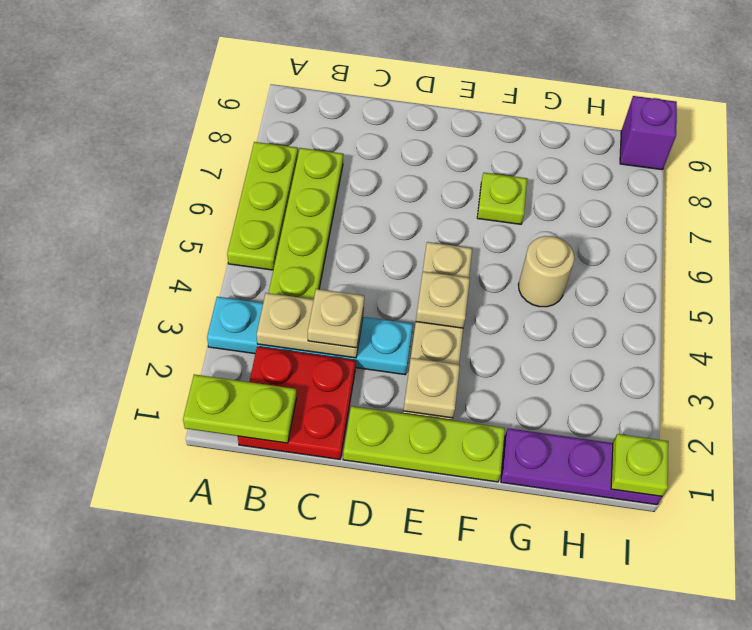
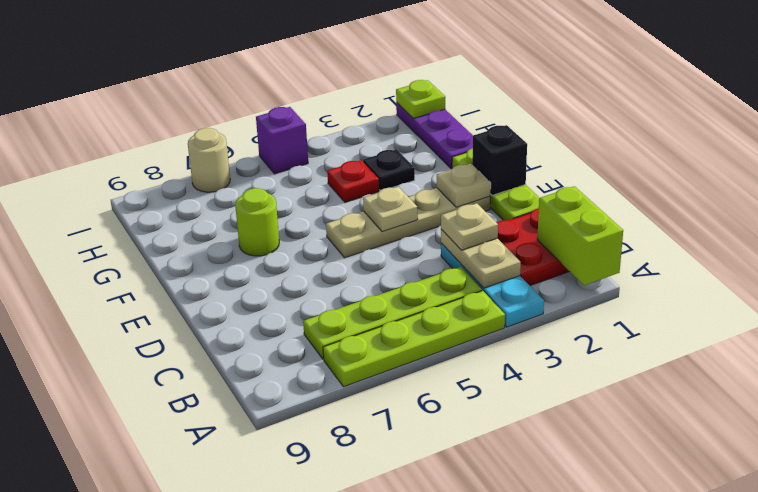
lime 1x2 plate [183,374,296,443] -> lime 1x2 brick [537,186,623,285]
cyan 1x4 plate [207,297,413,375] -> cyan 1x3 plate [441,243,544,327]
lime 1x3 plate [227,142,298,270] -> lime 1x4 plate [323,291,505,387]
none -> black 1x1 brick [472,125,527,195]
lime 1x1 plate [477,173,527,224] -> lime 1x1 round brick [235,188,279,256]
none -> black 1x1 plate [363,149,415,190]
none -> red 1x1 plate [327,160,379,202]
tan 1x1 round brick [518,236,575,307] -> tan 1x1 round brick moved to [188,128,230,192]
purple 1x1 brick [620,96,677,170] -> purple 1x1 brick moved to [256,107,308,174]

